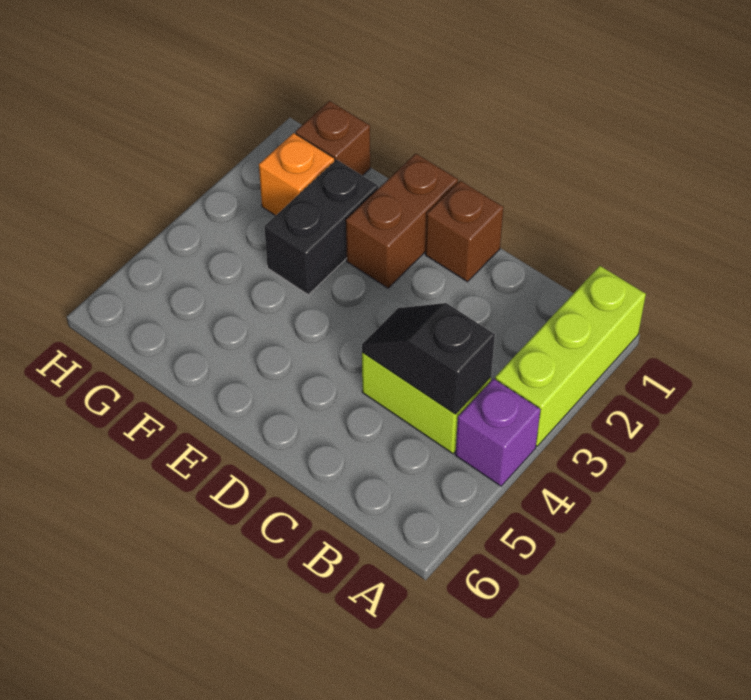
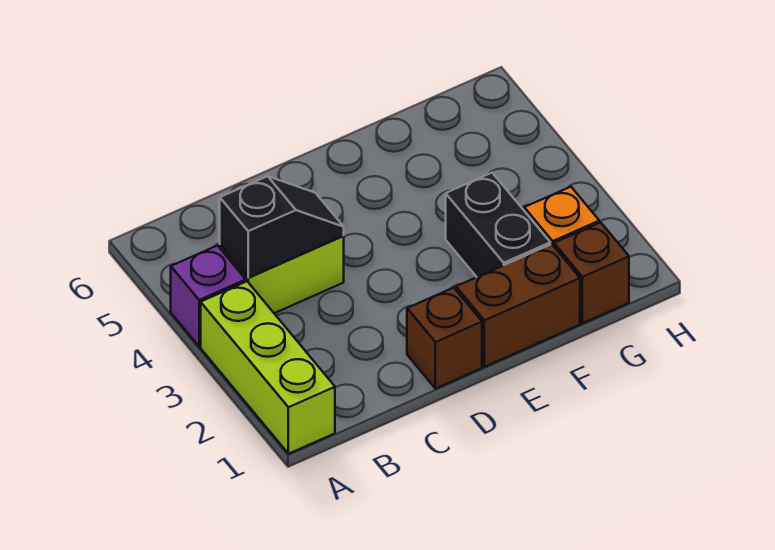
brown 1x2 brick [346,154,458,288] -> brown 1x2 brick turned to [456,244,580,367]

